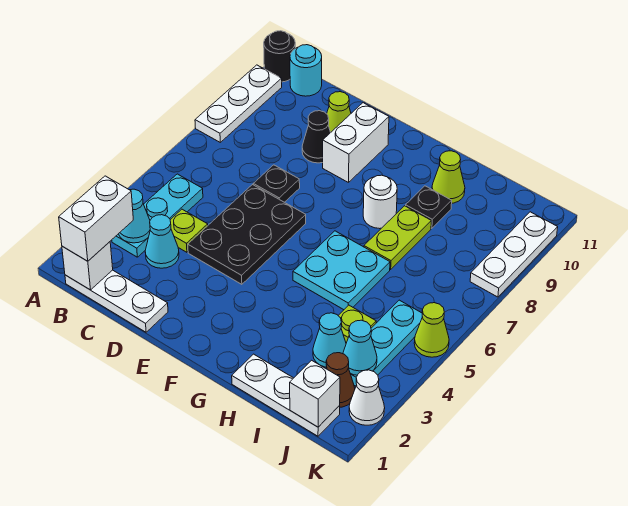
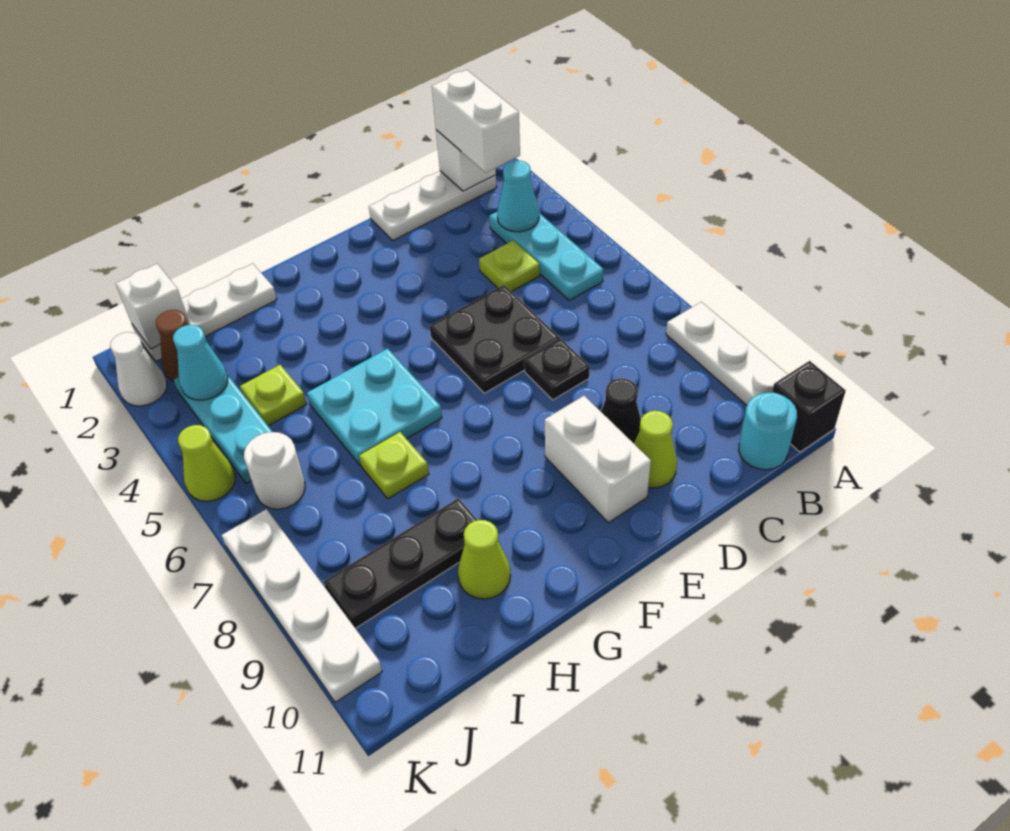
black 1x1 round brick [264,31,295,82] -> black 1x1 brick [772,361,846,452]
cyan 1x1 cone [145,215,179,268] -> none
black 2x3 plate [188,185,306,284] -> black 2x2 plate [430,285,559,393]
white 1x1 round brick [363,175,397,229] -> white 1x1 round brick moved to [244,432,305,509]
lime 1x2 plate [364,206,431,270] -> lime 1x1 plate [359,432,429,499]
black 1x1 plate [406,186,452,228] -> black 1x3 plate [324,498,477,628]
cyan 1x1 cone [313,313,346,367] -> none
white 1x3 plate [470,212,558,297] -> white 1x4 plate [222,509,382,703]

